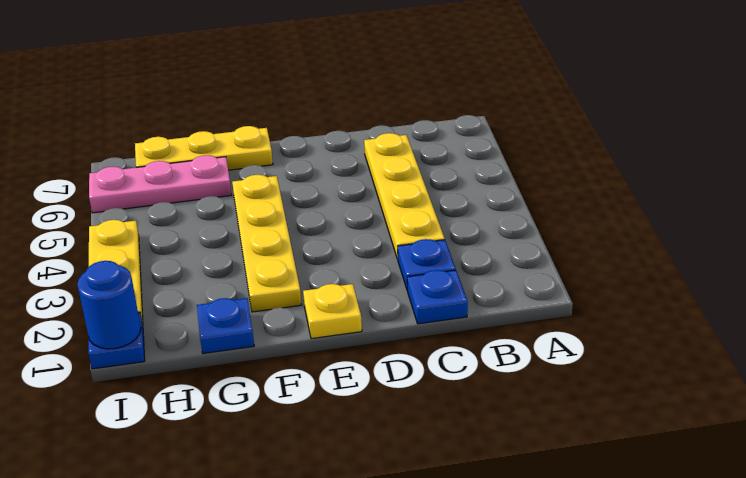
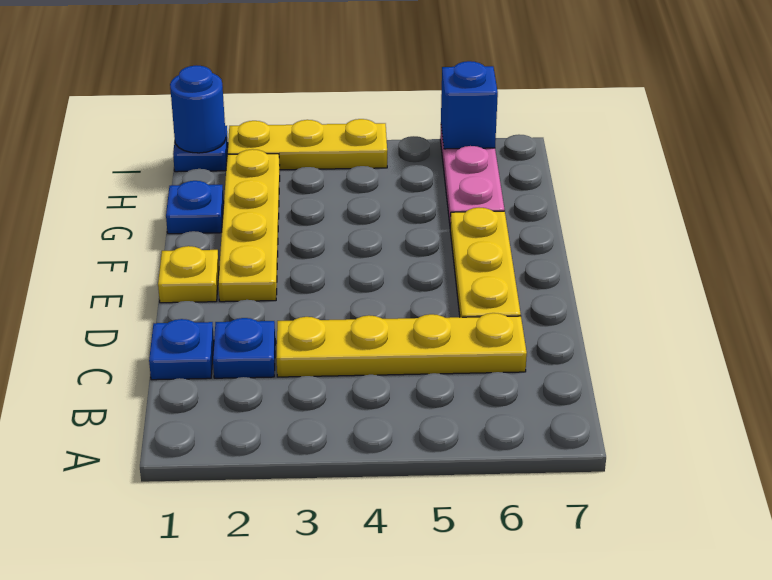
yellow 1x4 plate [232,175,301,312] -> yellow 1x4 plate turned to [218,149,280,302]
yellow 1x3 plate [135,126,273,170] -> yellow 1x3 plate moved to [450,208,521,317]
none -> blue 1x1 brick [441,61,498,149]

